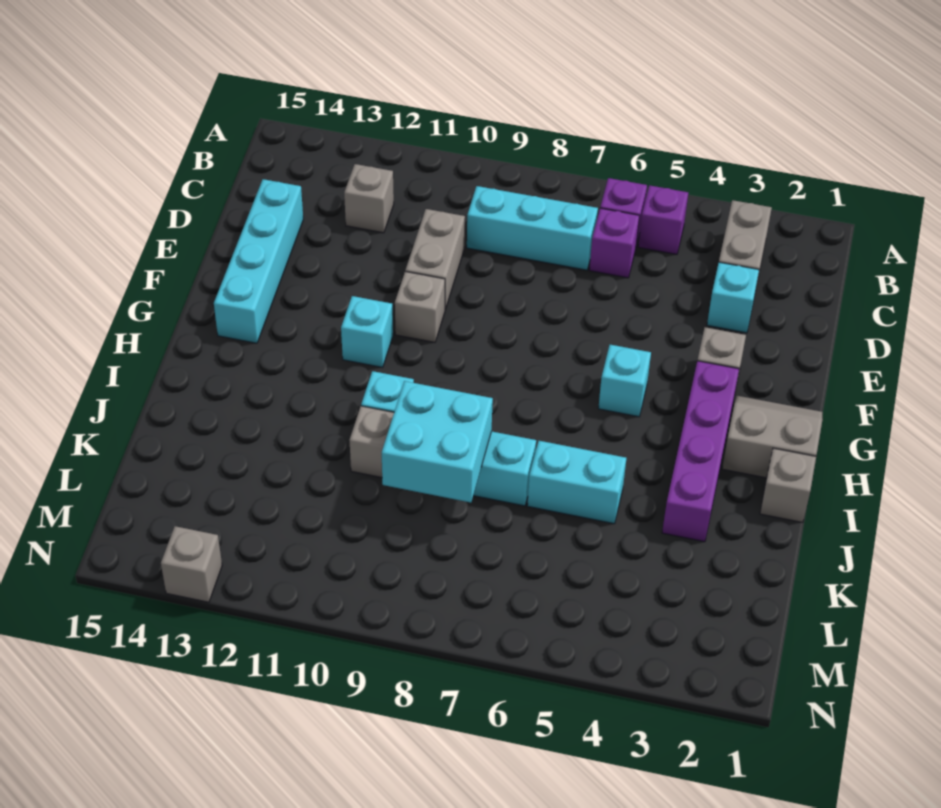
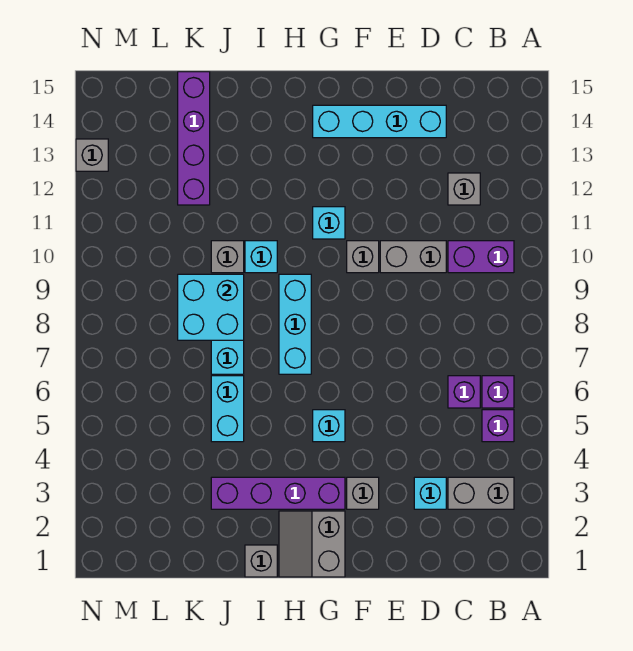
none -> purple 1x2 brick [448,241,514,273]
cyan 1x3 brick [467,186,598,270] -> cyan 1x3 brick moved to [279,274,311,374]
grey 2x2 slope [722,396,822,478] -> grey 2x2 slope turned to [279,511,345,577]
none -> purple 1x4 brick [178,72,210,205]

